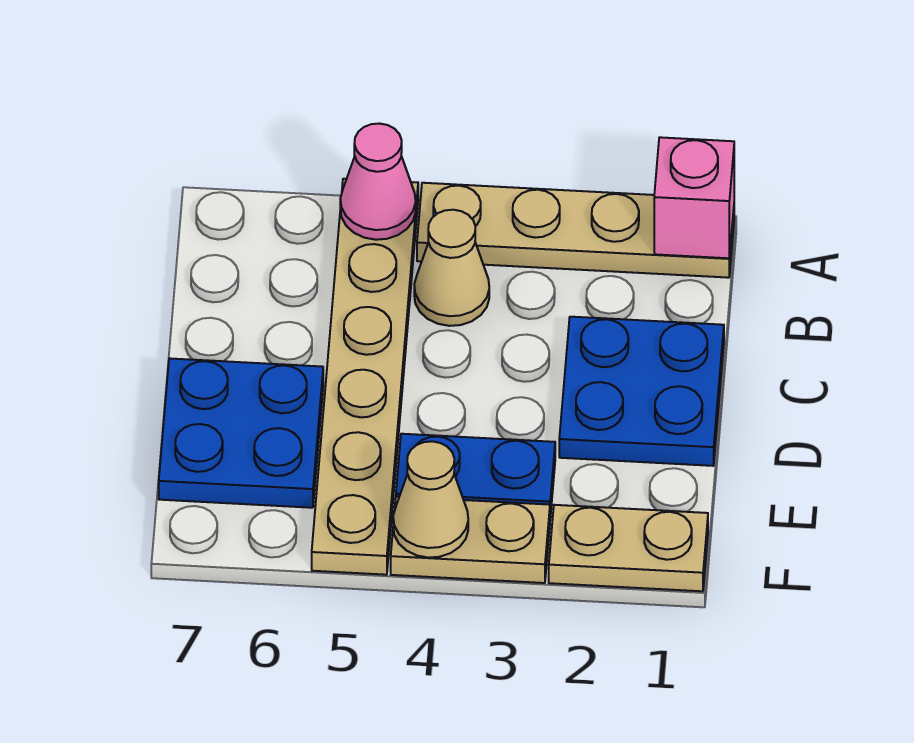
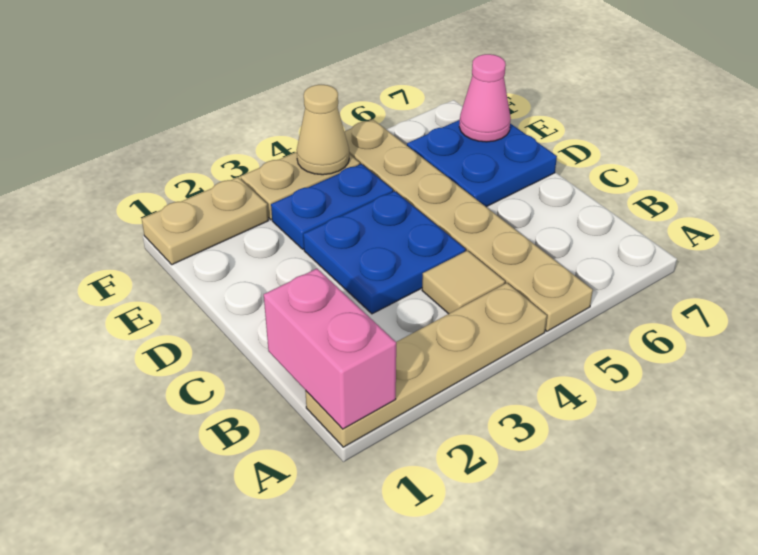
pink 1x1 brick [654,137,734,258] -> pink 1x2 brick [264,269,396,429]
pink 1x1 cone [340,124,416,240] -> pink 1x1 cone moved to [459,54,511,142]
tan 1x1 cone [414,210,489,326] -> tan 1x1 tile [422,251,505,314]
blue 2x2 plate [559,317,724,466] -> blue 2x2 plate moved to [303,191,466,314]

